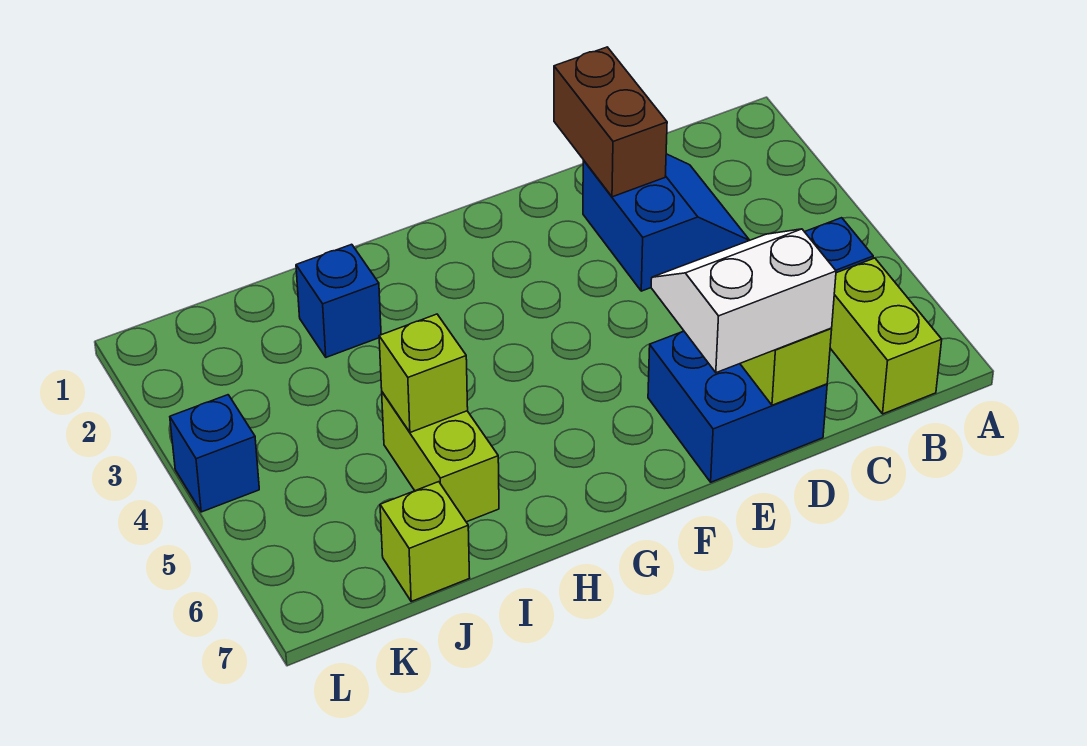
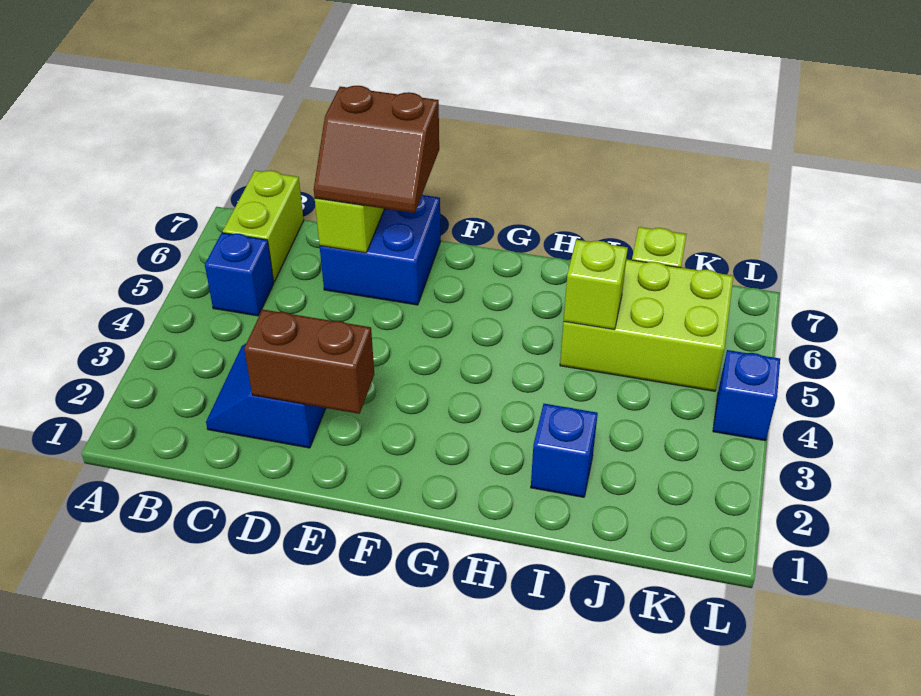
brown 1x2 brick [554,47,667,197] -> brown 1x2 brick turned to [244,309,374,414]
white 2x2 slope [651,229,836,373] -> brown 2x2 slope [314,86,439,213]
lime 1x2 brick [382,392,499,522] -> lime 2x3 brick [560,259,733,391]

